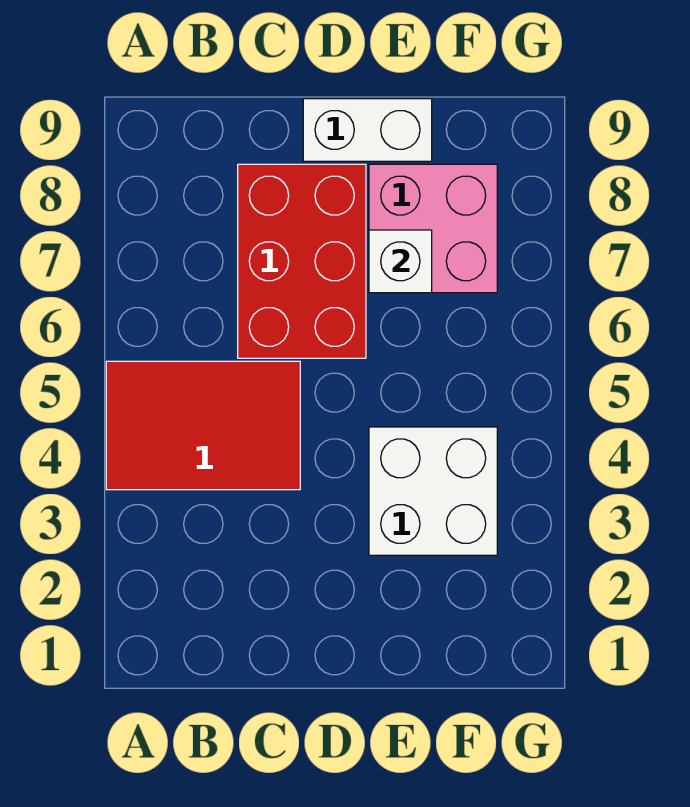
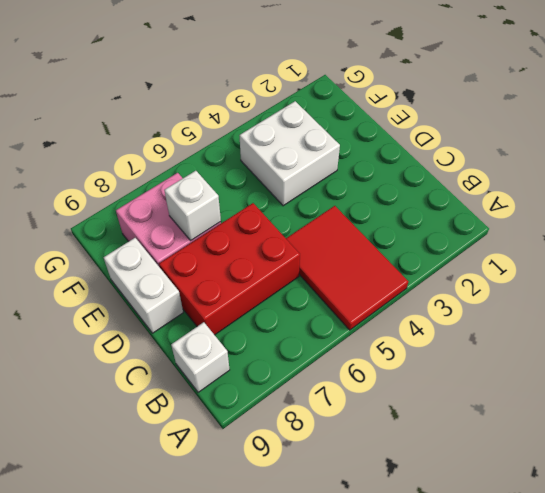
none -> white 1x1 brick [171,322,230,392]

